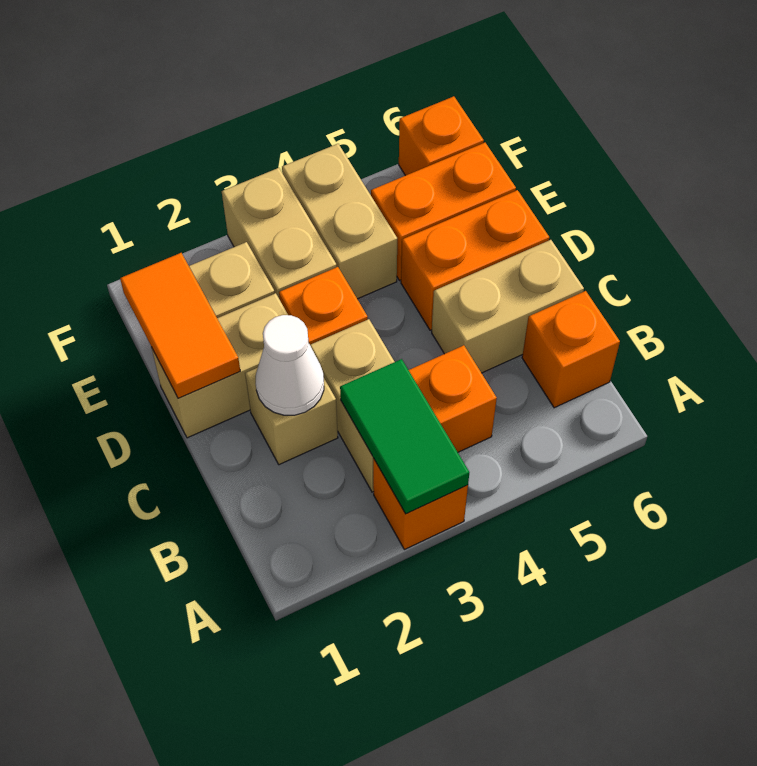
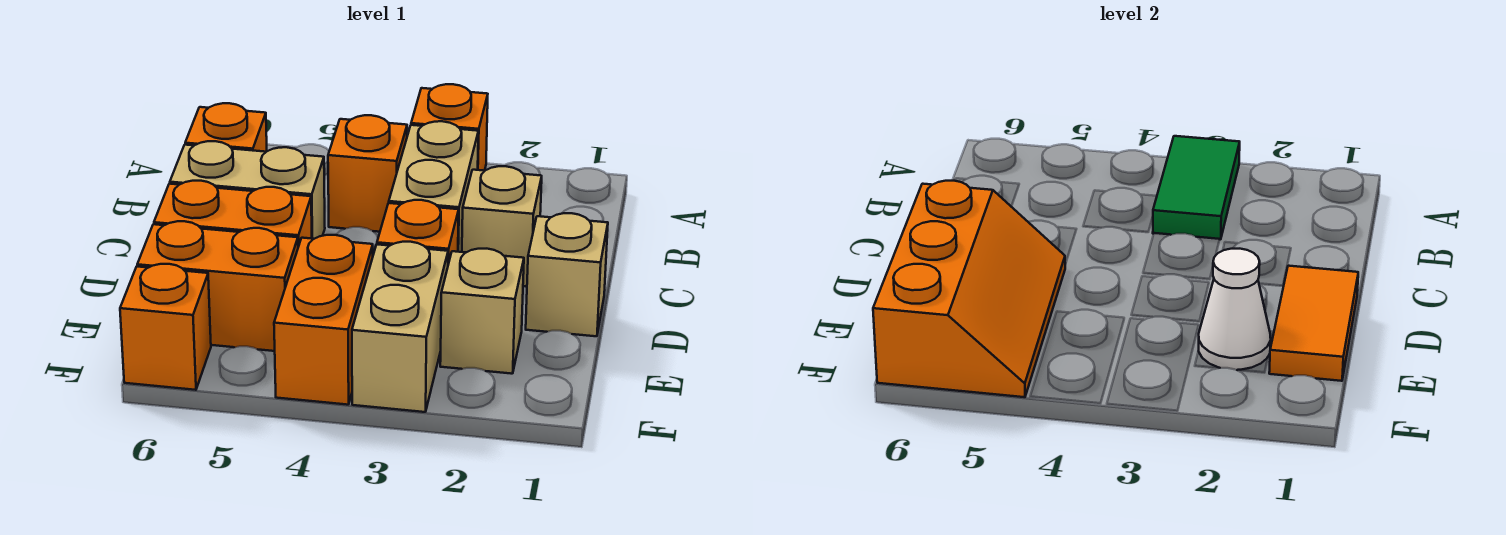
white 1x1 cone [256,315,324,415] -> white 1x1 cone moved to [1199,249,1271,370]
tan 1x2 brick [152,293,288,438] -> tan 1x1 brick [526,213,608,336]
none -> orange 2x3 slope [873,181,1065,397]
tan 1x2 brick [282,144,397,299] -> orange 1x2 brick [274,235,373,405]

